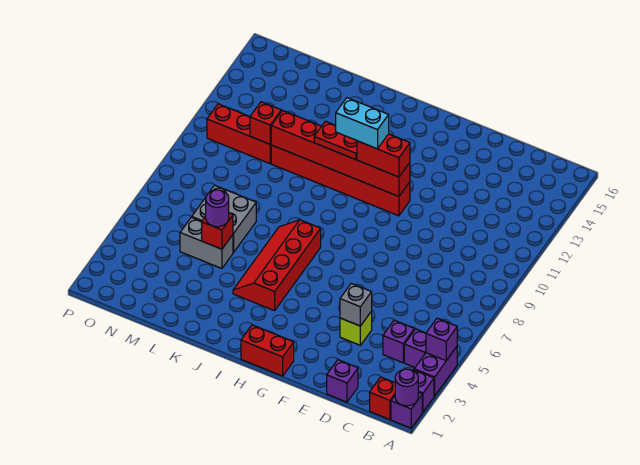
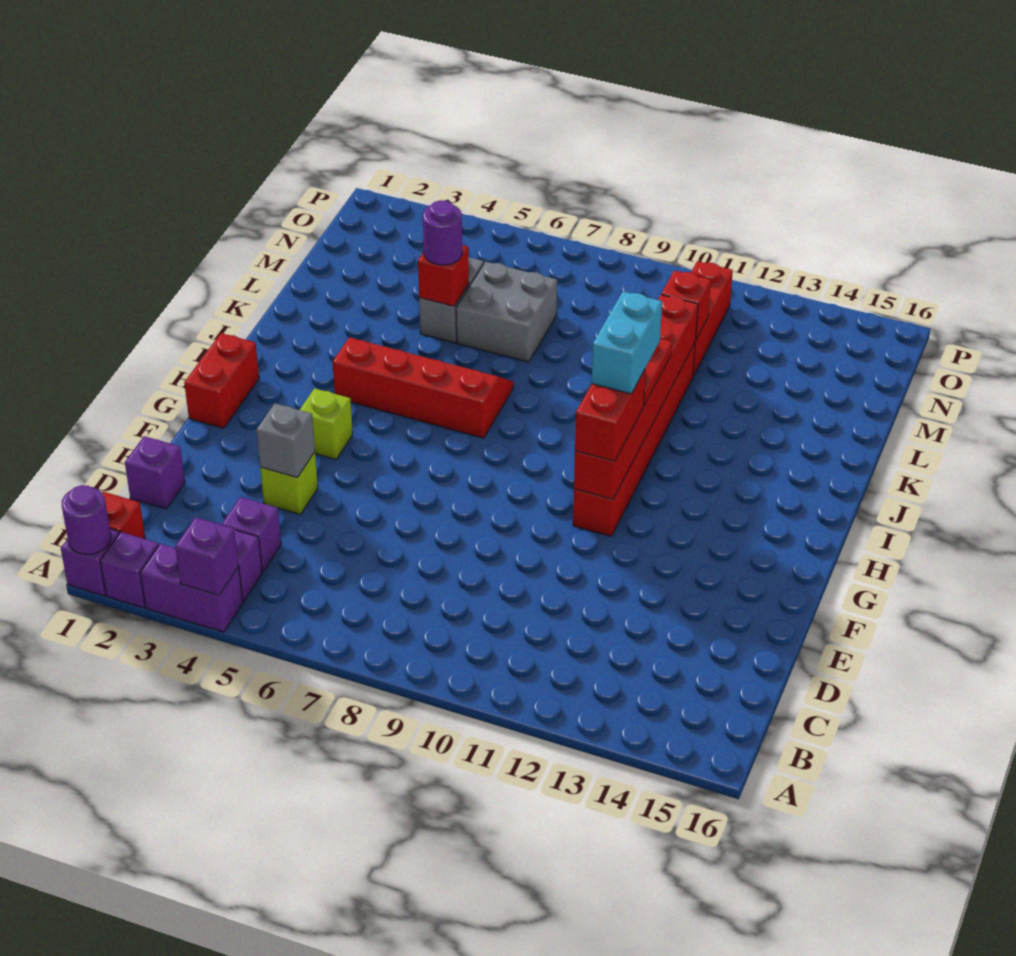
none -> lime 1x1 brick [300,388,353,460]

